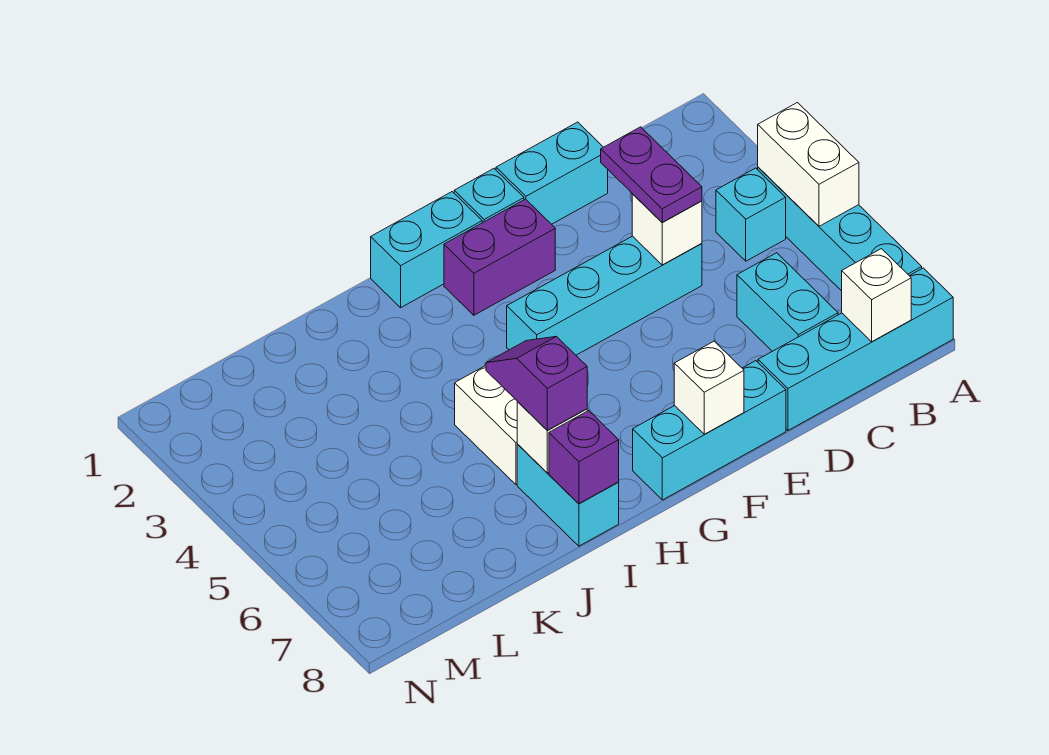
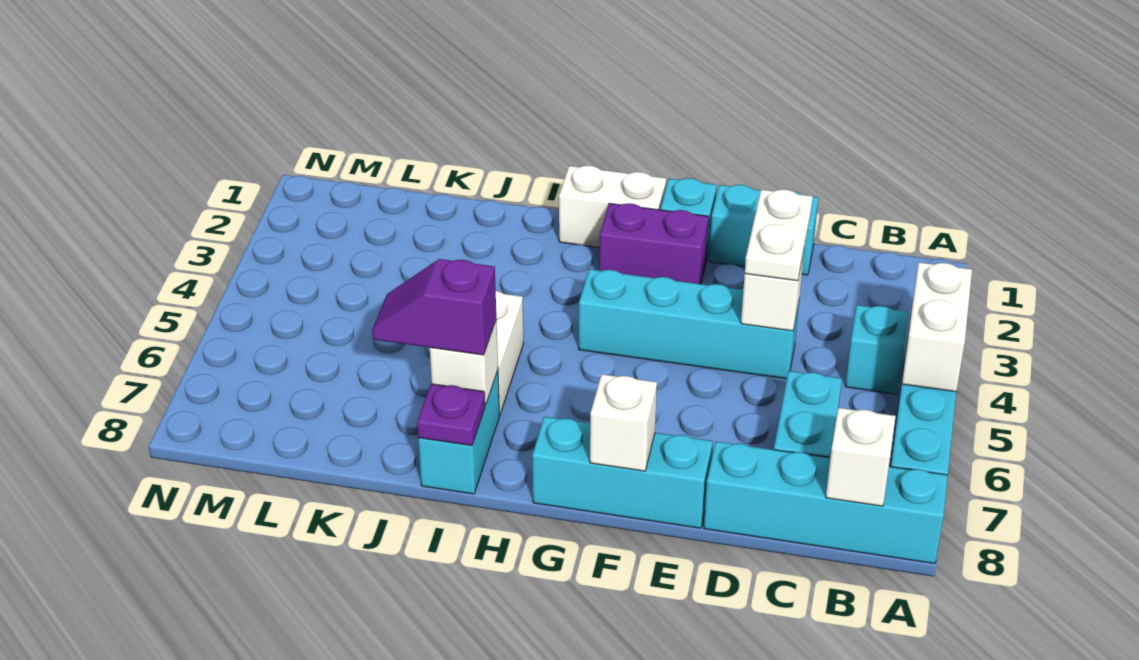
purple 1x2 plate [601,127,702,222] -> white 1x2 plate [745,189,813,281]
cyan 1x2 brick [371,192,482,308] -> white 1x2 brick [559,166,666,248]
purple 1x2 slope [486,336,587,431] -> purple 1x2 slope turned to [372,259,496,355]
purple 1x1 brick [549,411,619,504] -> purple 1x1 plate [417,384,485,446]

